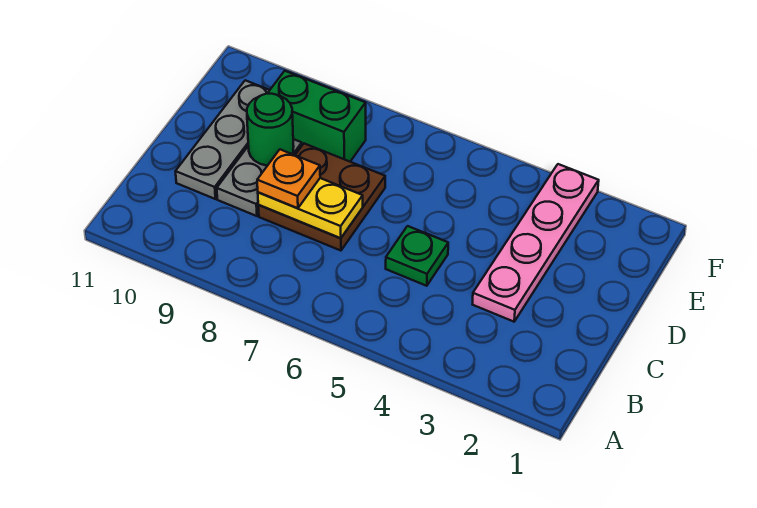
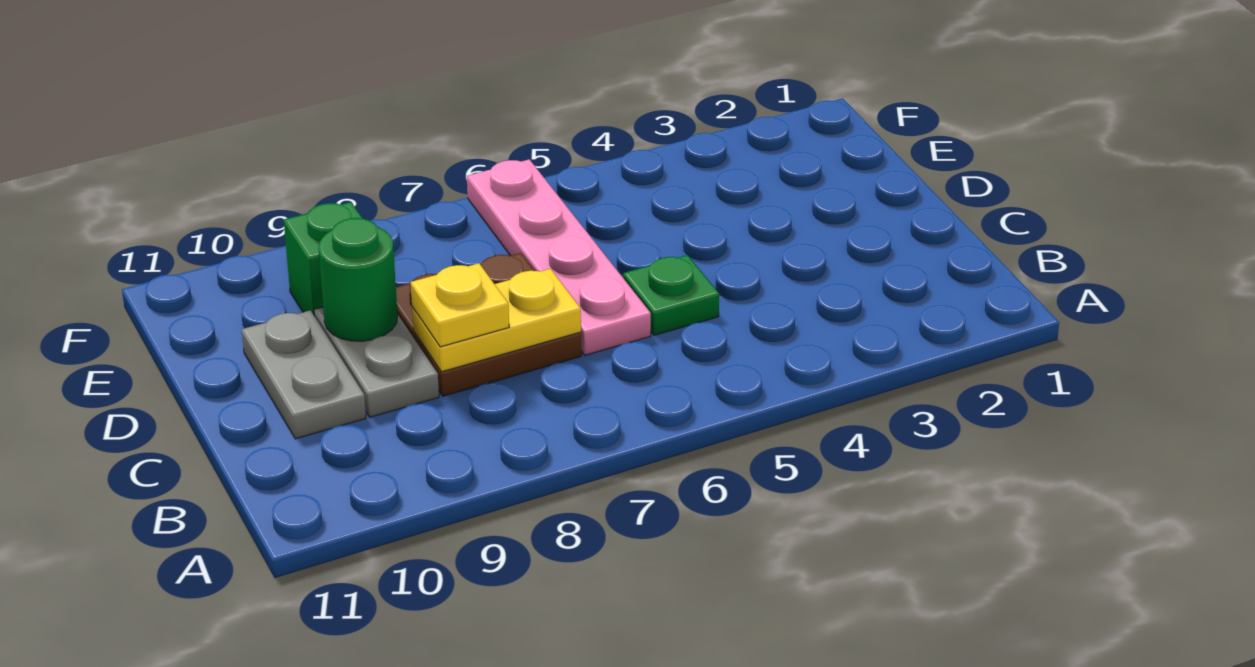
pink 1x4 plate [472,164,599,322] -> pink 1x4 plate moved to [467,159,651,355]
orange 1x1 plate [257,149,320,208] -> yellow 1x1 plate [411,263,509,347]
grey 1x3 plate [175,80,270,199] -> grey 1x2 plate [242,310,366,439]
green 1x2 brick [267,71,366,162] -> green 1x1 brick [284,202,362,316]

